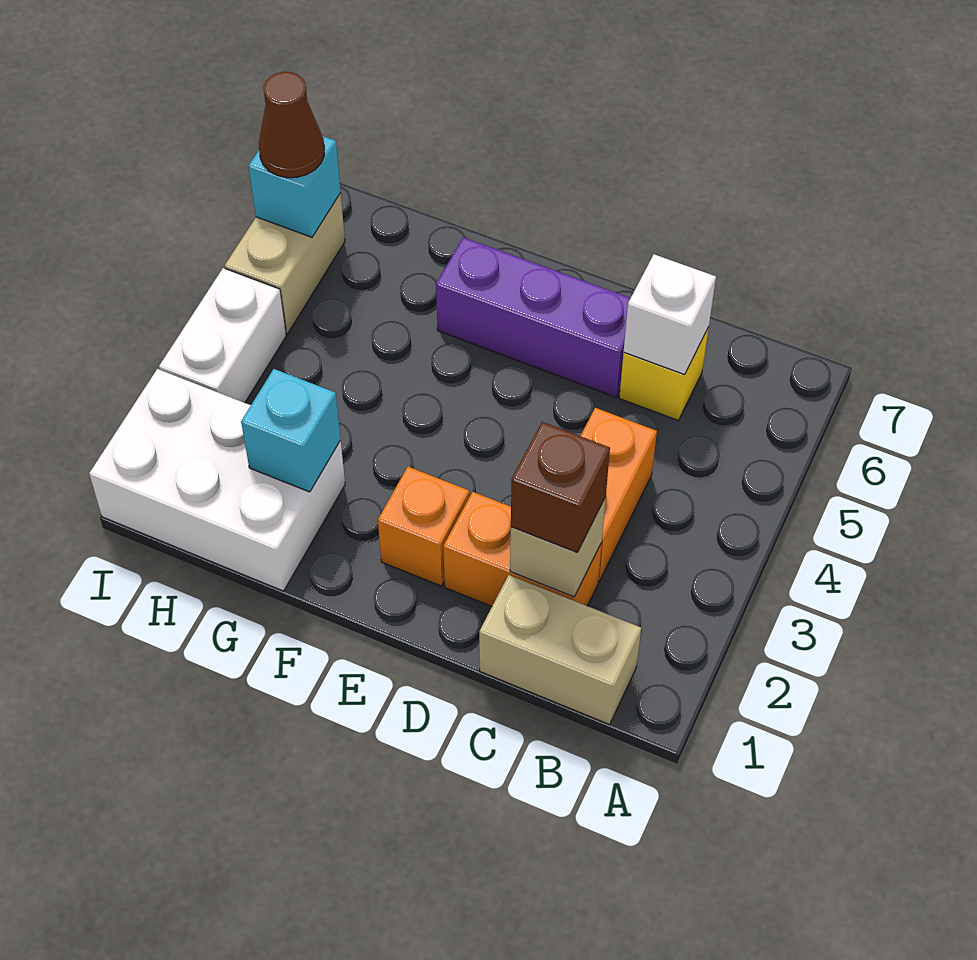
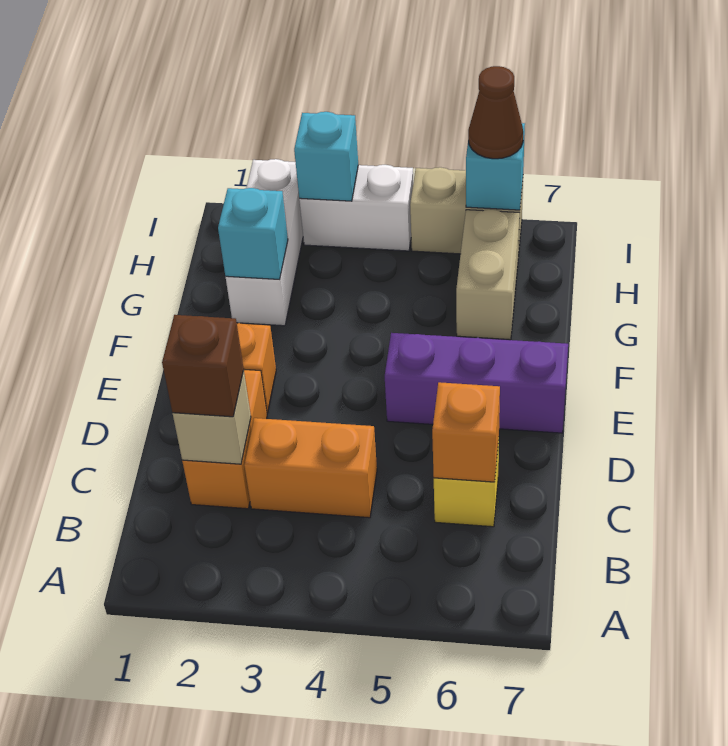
tan 1x2 brick [479,575,641,725] -> tan 1x2 brick moved to [456,210,520,340]
white 1x1 brick [624,254,716,375] -> orange 1x1 brick [432,382,500,482]
purple 1x3 brick [436,237,630,397] -> purple 1x3 brick turned to [385,333,568,433]
white 2x3 brick [89,369,345,591] -> white 1x3 brick [226,159,303,326]
none -> cyan 1x1 brick [294,112,358,201]

